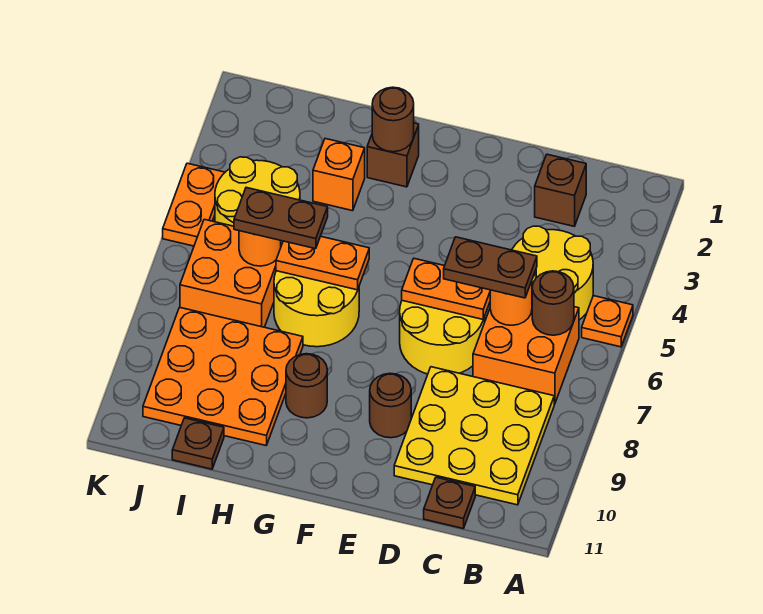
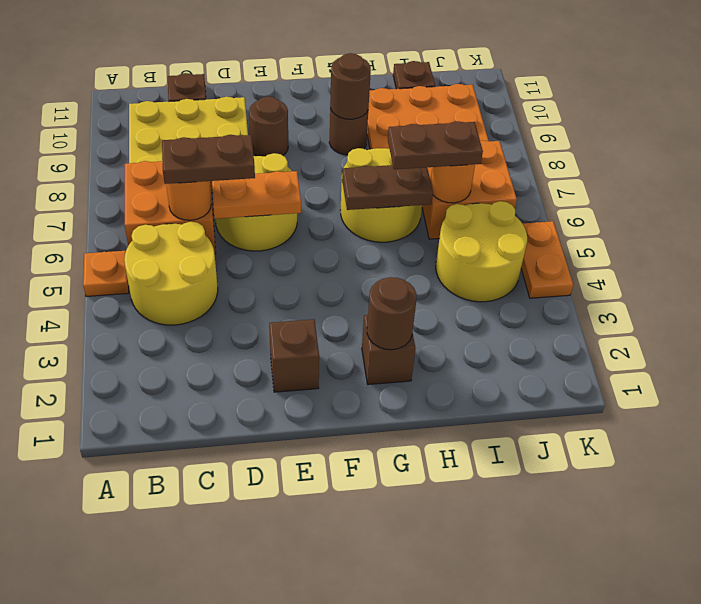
brown 1x1 round brick [532,271,574,335] -> brown 1x1 round brick moved to [330,53,371,119]
brown 1x1 brick [535,154,586,226] -> brown 1x1 brick moved to [269,319,319,392]
orange 1x2 plate [276,236,369,290] -> brown 1x2 plate [342,165,433,210]
orange 1x1 brick [313,139,365,211] -> none

